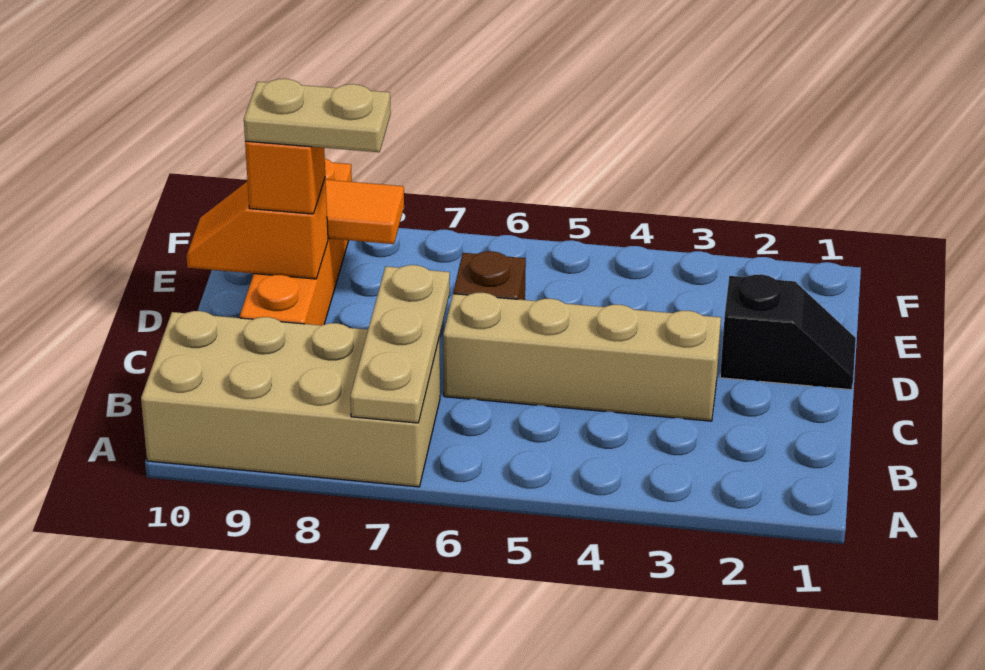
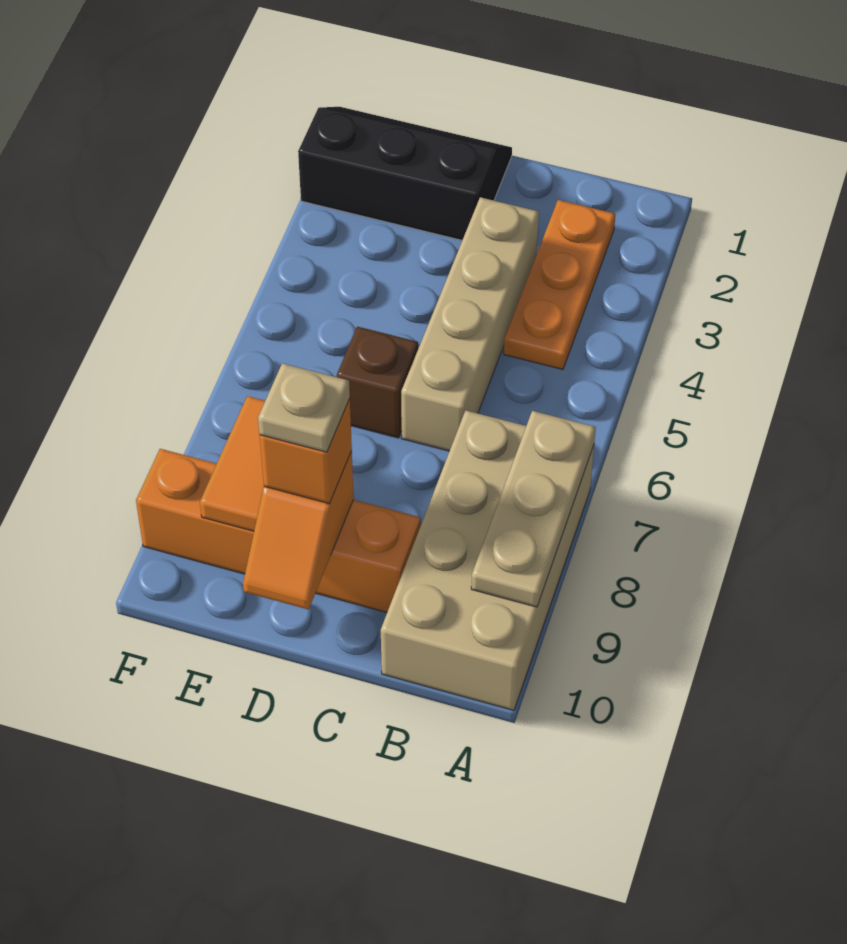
tan 1x3 plate [350,265,450,423] -> tan 1x3 plate turned to [471,411,596,607]
none -> orange 1x3 plate [504,200,615,369]
black 1x2 slope [720,274,856,390] -> black 2x3 slope [298,107,512,240]
tan 1x2 plate [244,79,391,152] -> tan 1x1 plate [258,363,350,452]

